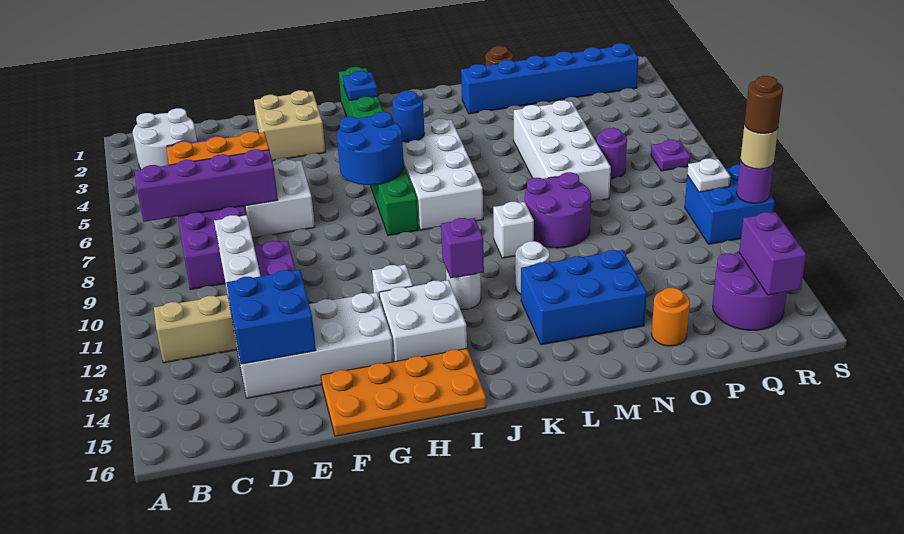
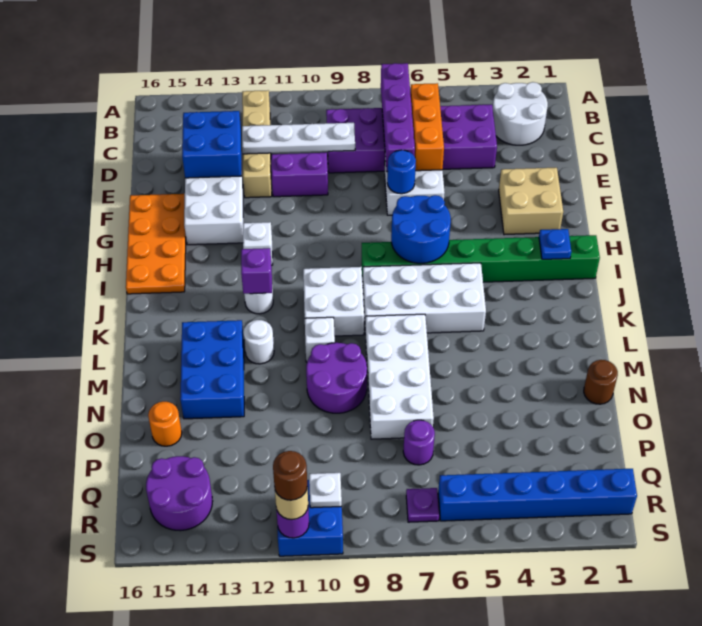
white 2x2 brick [379,280,467,362] -> white 2x2 brick moved to [303,267,364,336]
blue 1x1 round brick [392,91,425,142] -> blue 1x1 round brick moved to [387,150,416,194]
blue 1x6 brick [461,43,639,114] -> blue 1x6 brick turned to [438,469,637,521]
white 2x4 brick [514,100,611,202] -> white 2x4 brick turned to [366,314,434,439]
purple 1x2 brick [739,212,806,295] -> none

